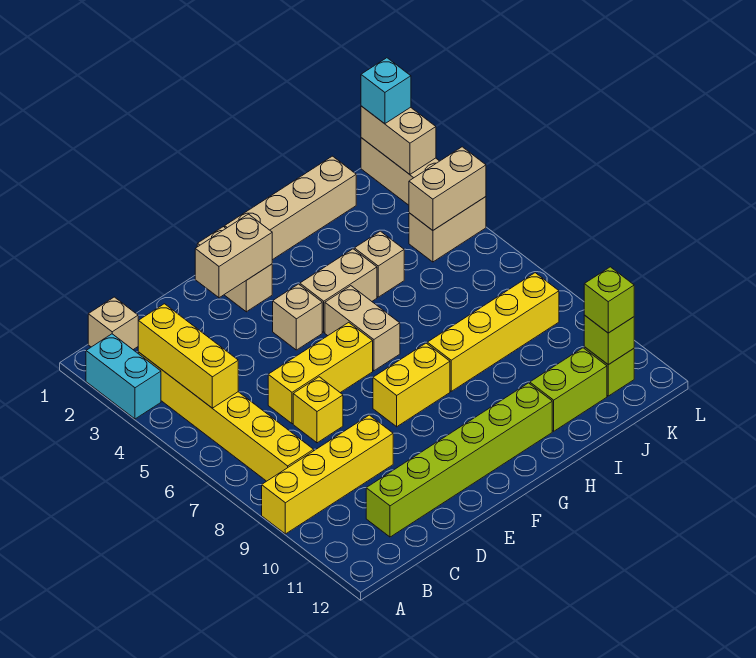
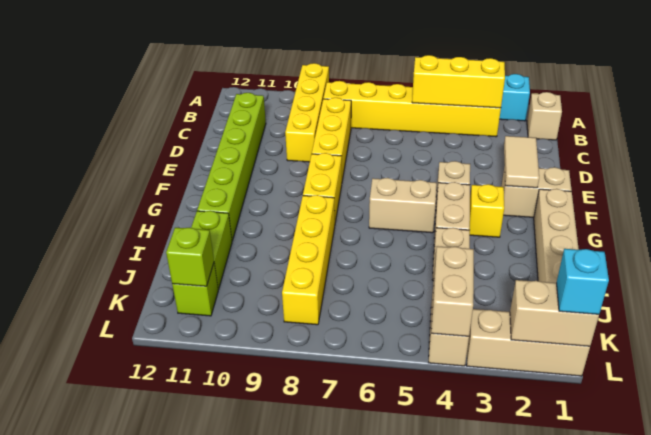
yellow 1x3 brick [268,322,373,424] -> yellow 1x3 brick moved to [312,98,351,180]
yellow 1x1 brick [293,377,343,443] -> yellow 1x1 brick moved to [470,184,504,237]
tan 1x2 brick [195,214,272,298] -> tan 1x2 tile [504,136,539,188]
lime 1x1 brick [584,267,634,333] -> none

